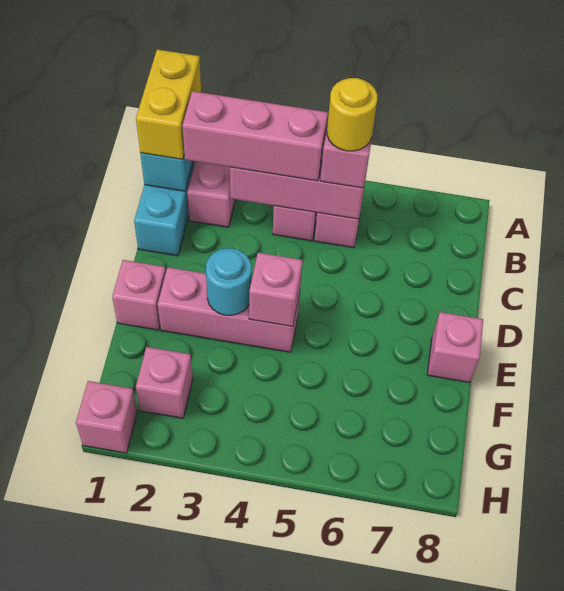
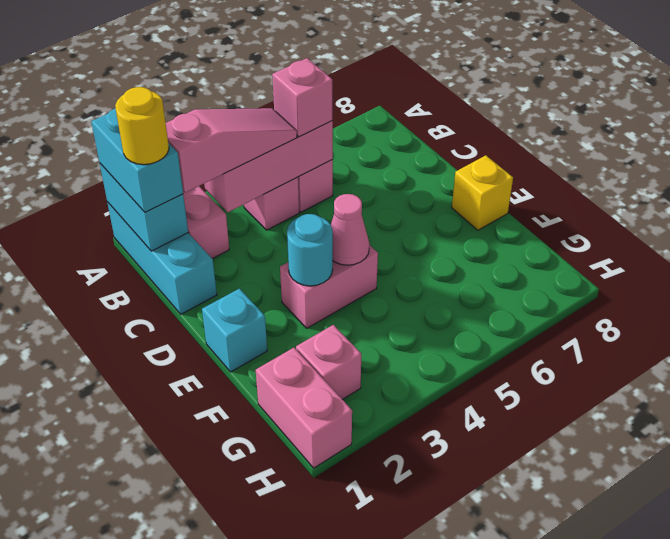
yellow 1x2 brick [136,49,201,159] -> cyan 1x2 brick [91,108,183,212]
pink 1x3 brick [182,91,328,181] -> pink 1x3 slope [166,108,297,193]
yellow 1x1 round brick [327,78,377,151] -> yellow 1x1 round brick moved to [115,87,169,165]
pink 1x1 brick [112,260,166,330] -> cyan 1x1 brick [202,289,267,372]
pink 1x3 brick [158,267,300,352] -> pink 1x2 brick [280,245,378,328]
pink 1x1 brick [249,253,303,327] -> pink 1x1 cone [331,194,369,265]
pink 1x1 brick [427,312,483,382] -> yellow 1x1 brick [452,155,513,230]
pink 1x1 brick [76,381,137,453] -> pink 1x2 brick [256,348,352,468]

